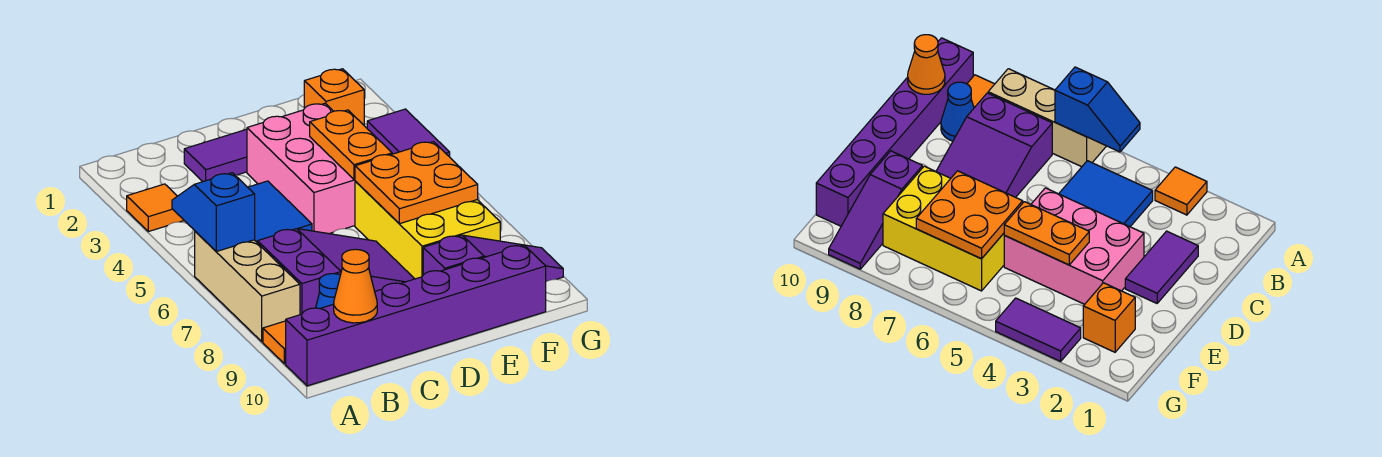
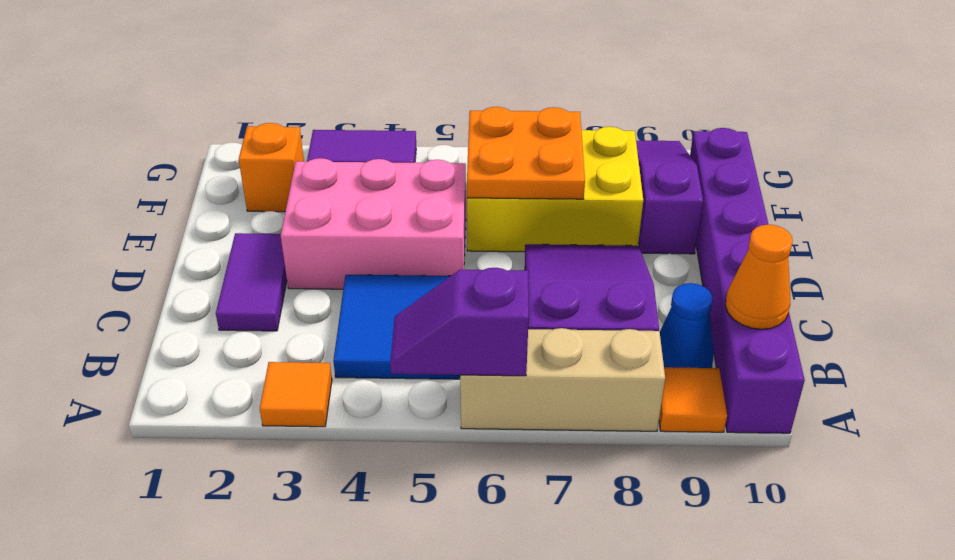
blue 1x2 slope [172,173,255,252] -> purple 1x2 slope [390,268,529,376]
orange 1x2 plate [310,110,392,180] -> none

